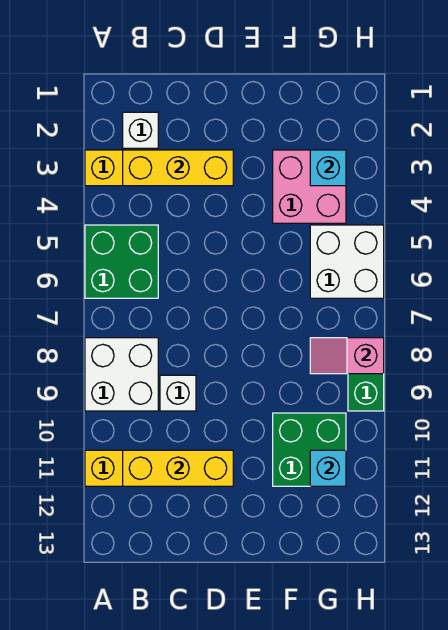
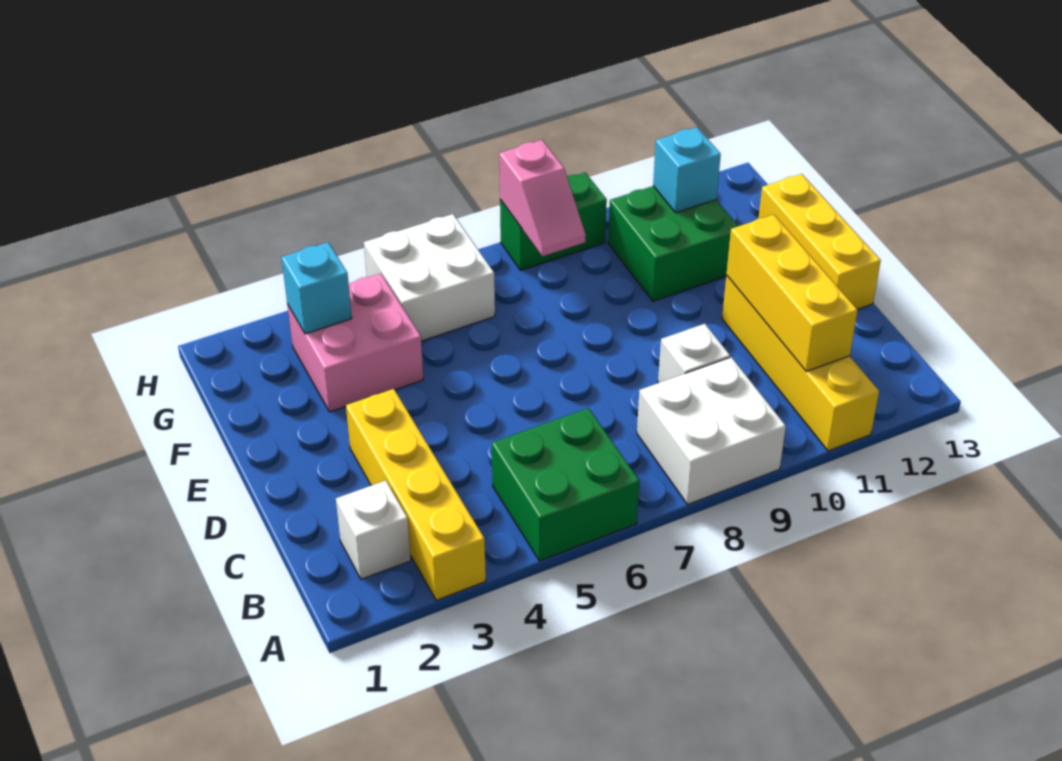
yellow 1x3 brick [123,150,233,186] -> yellow 1x3 brick moved to [759,174,881,310]

